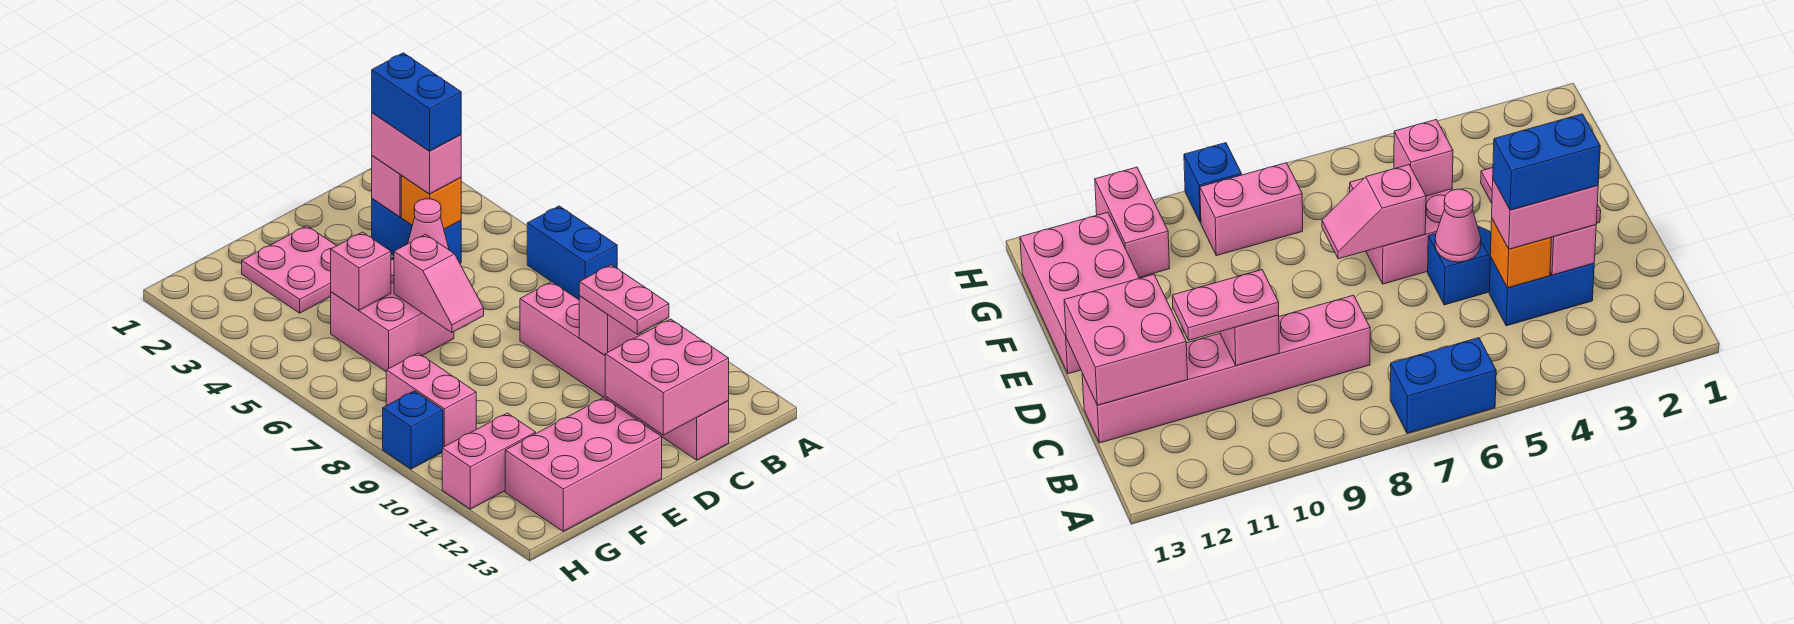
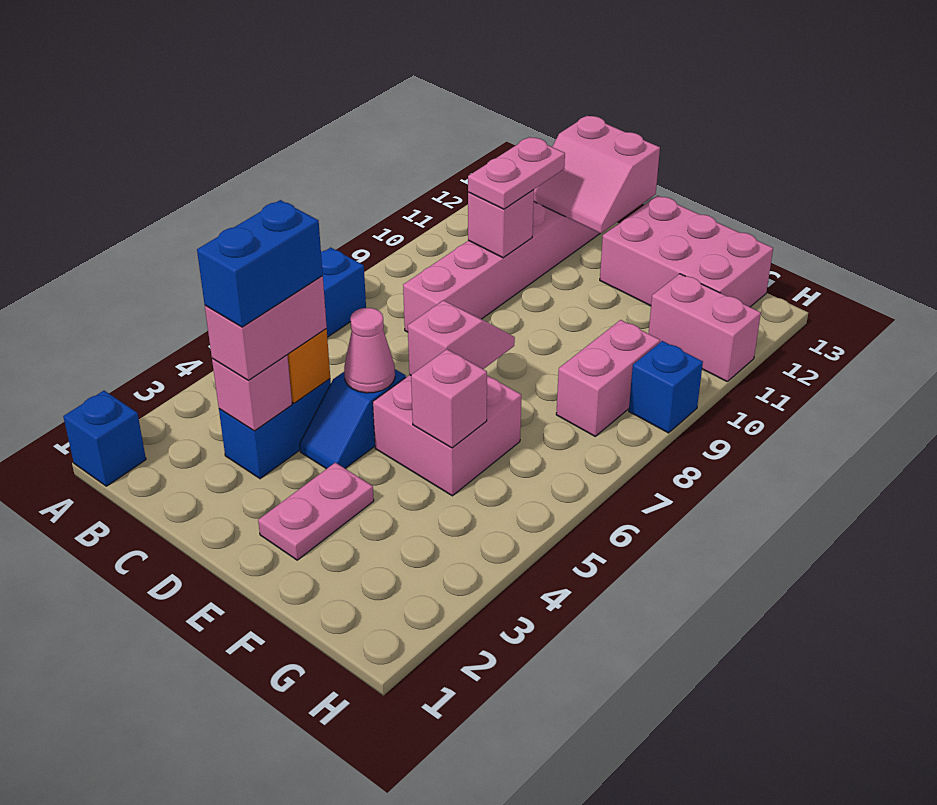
none -> blue 1x1 brick [63,391,146,486]
pink 2x2 brick [605,319,729,435] -> pink 2x2 slope [534,116,660,233]
pink 2x2 plate [242,226,336,313] -> pink 1x2 plate [258,463,374,560]

